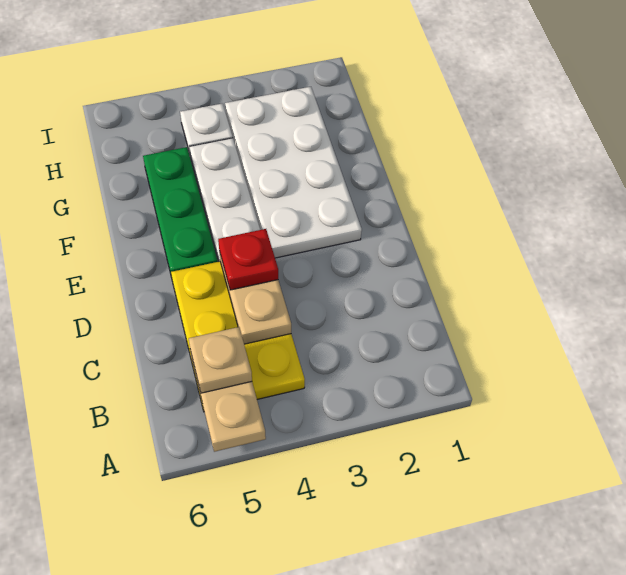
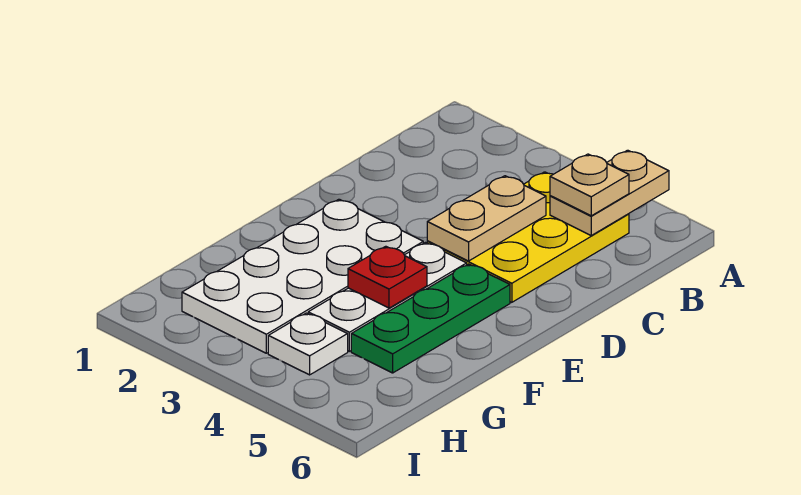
red 1x1 plate [218,229,278,290] -> red 1x1 plate moved to [348,246,427,308]

